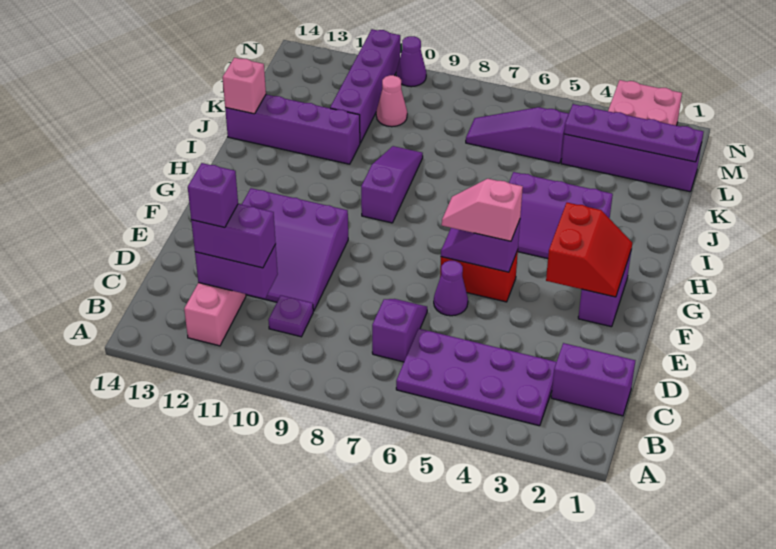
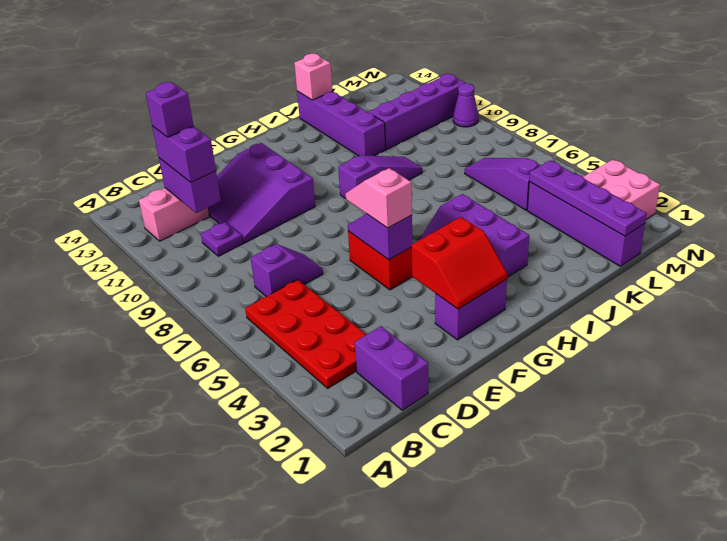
purple 2x4 plate [396,329,556,426] -> red 2x4 plate [245,280,367,388]
purple 1x1 cone [434,261,468,316] -> none
pink 1x1 cone [376,75,407,127] -> none

